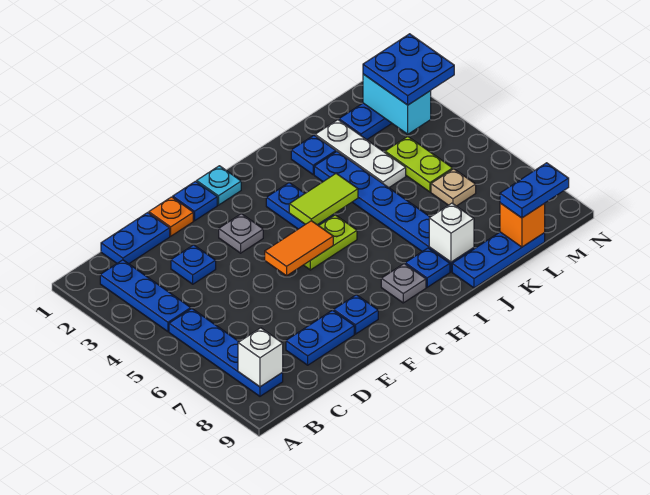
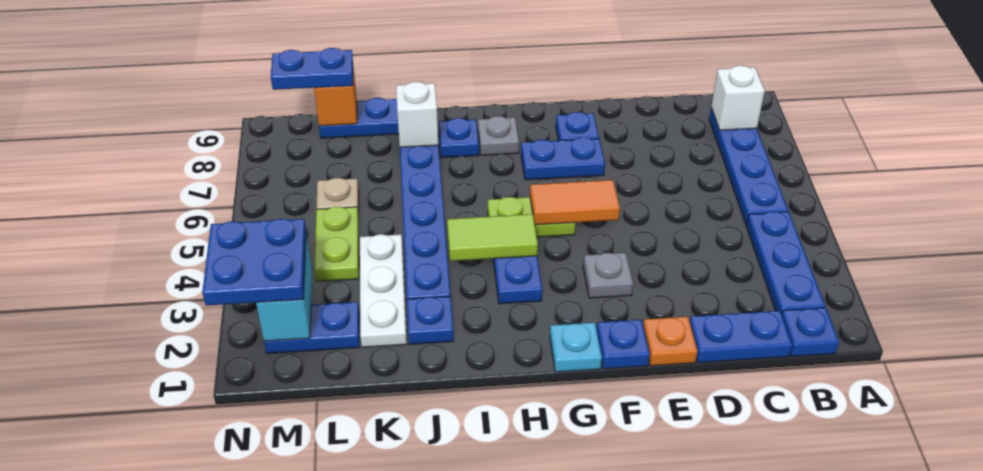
blue 1x1 plate [171,245,216,284] -> blue 1x1 plate moved to [782,308,839,357]
blue 1x2 plate [286,310,354,365] -> blue 1x2 plate moved to [521,137,605,180]

